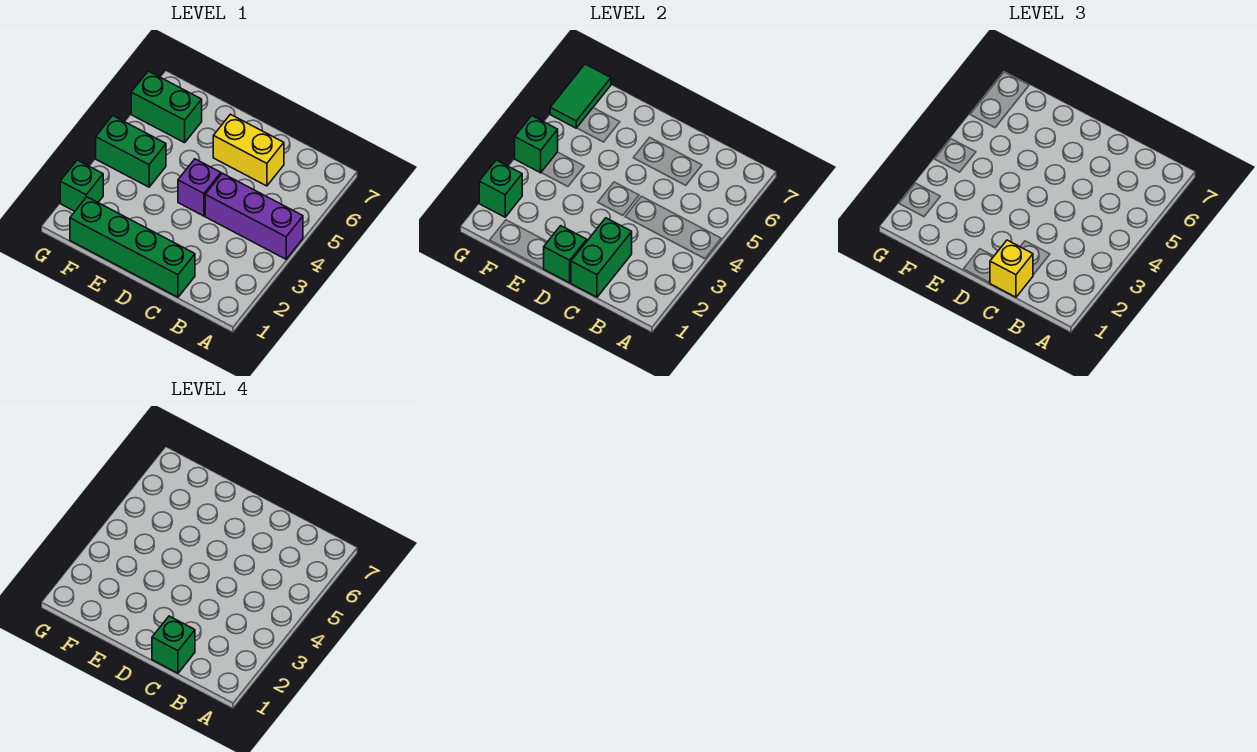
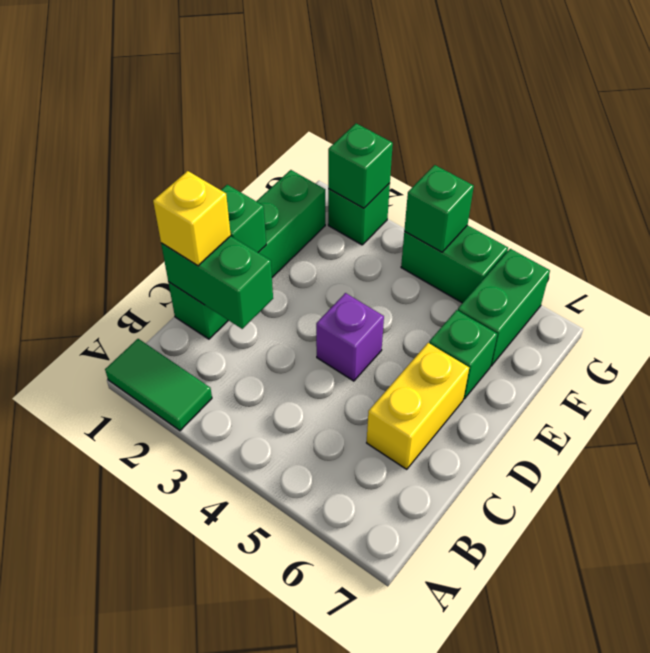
purple 1x3 brick [205,173,303,259] -> none
green 1x1 brick [152,616,195,673] -> green 1x1 brick moved to [429,310,497,399]
green 1x2 brick [96,116,166,187] -> green 1x2 brick turned to [401,225,508,303]
green 1x2 tile [550,64,611,128] -> green 1x2 tile moved to [105,339,212,431]

